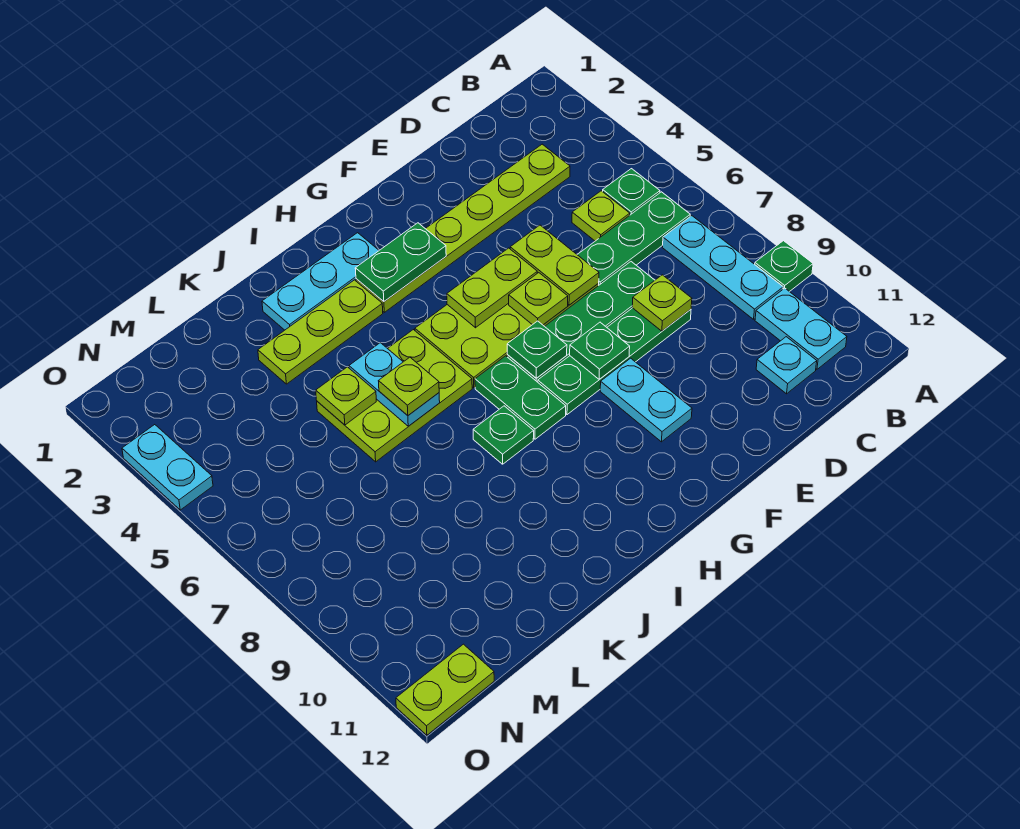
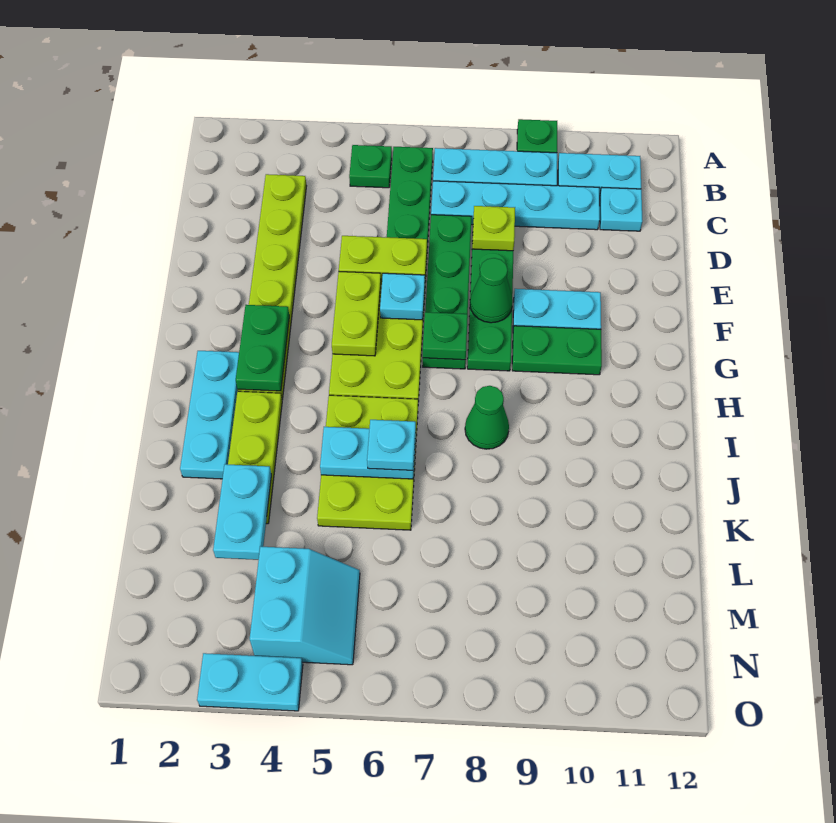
lime 1x1 plate [572,191,630,241] -> none
none -> cyan 1x4 plate [431,181,600,230]
lime 1x1 plate [509,273,568,325] -> cyan 1x1 plate [380,273,425,320]
green 1x1 plate [570,322,630,379] -> green 1x1 cone [470,258,513,323]
green 1x2 plate [475,356,566,439] -> green 1x2 plate moved to [512,326,602,375]
green 1x1 plate [473,406,534,464] -> green 1x1 cone [465,386,509,449]
lime 1x1 plate [379,357,439,416] -> cyan 1x1 plate [367,420,416,470]
none -> cyan 1x2 plate [213,464,271,560]
lime 1x1 plate [316,367,376,425] -> none
none -> cyan 2x2 slope [250,546,360,665]
lime 1x2 plate [396,644,494,735] -> none

